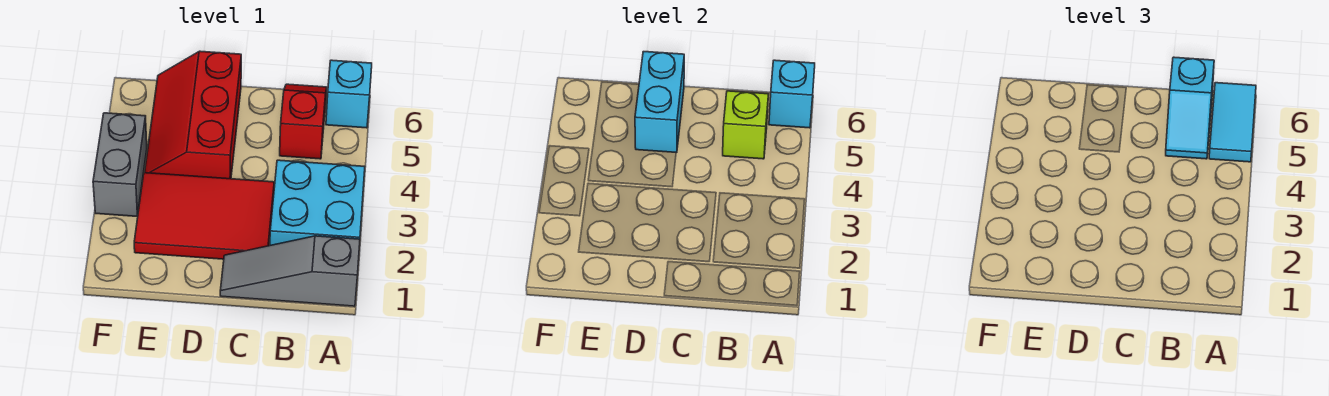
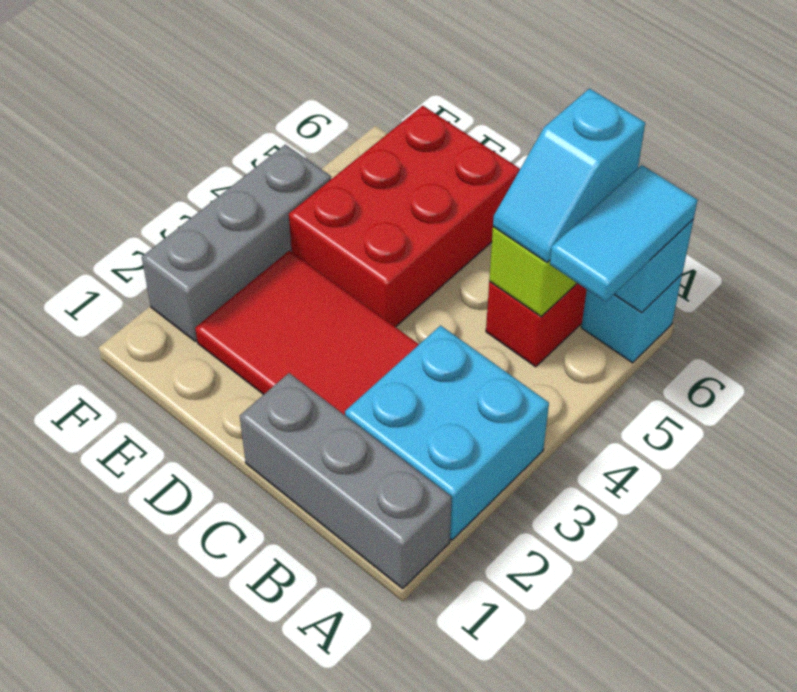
grey 1x3 slope [220,236,360,306] -> grey 1x3 brick [240,373,452,589]
red 2x3 slope [145,51,241,179] -> red 2x3 brick [289,106,520,327]
cyan 1x2 brick [635,52,684,153] -> none
grey 1x2 brick [93,113,147,216] -> grey 1x3 brick [142,145,331,341]

